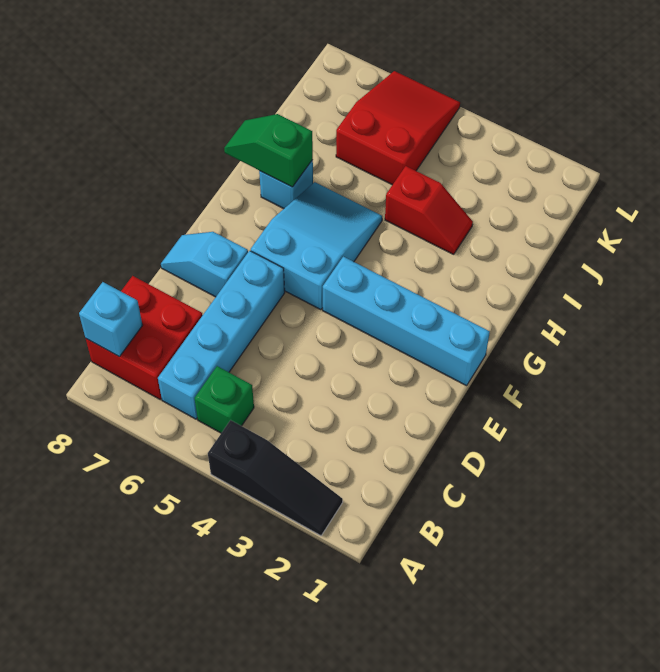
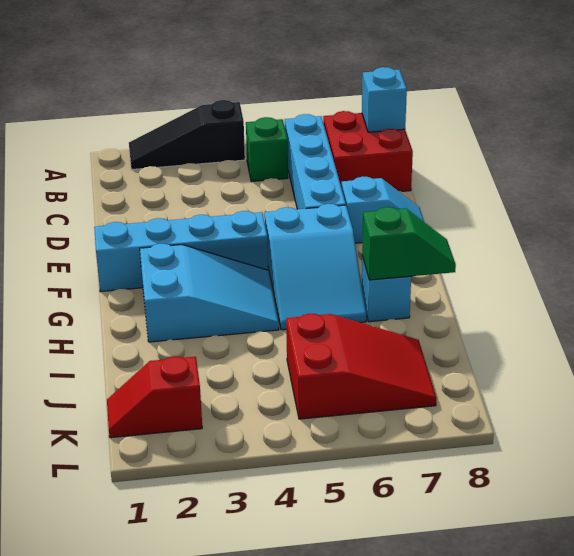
none -> cyan 2x3 slope [140,244,279,342]
red 1x2 slope [385,166,473,254] -> red 1x2 slope moved to [107,356,202,438]
red 2x3 slope [336,71,460,185] -> red 2x3 slope turned to [286,314,436,419]

